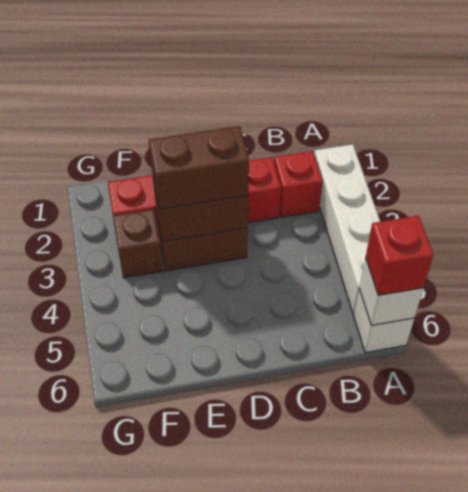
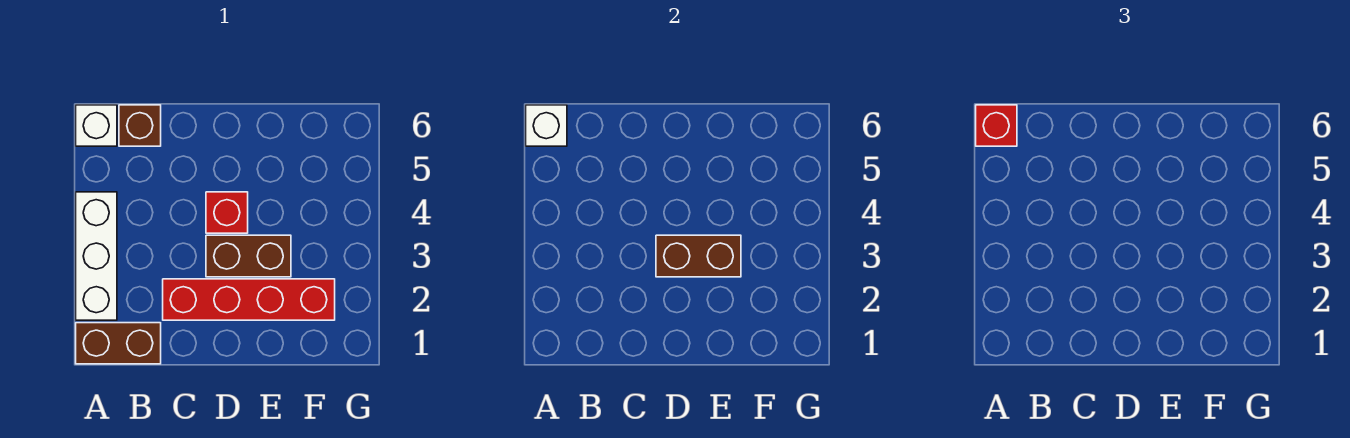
white 1x4 brick [314,144,380,315] -> white 1x3 brick [76,192,117,320]
red 1x1 brick [274,151,323,217] -> red 1x1 brick moved to [206,192,248,233]
brown 1x2 brick [149,126,249,209] -> brown 1x2 brick moved to [76,323,161,364]
brown 1x1 brick [113,209,163,278] -> brown 1x1 brick moved to [119,105,161,146]

